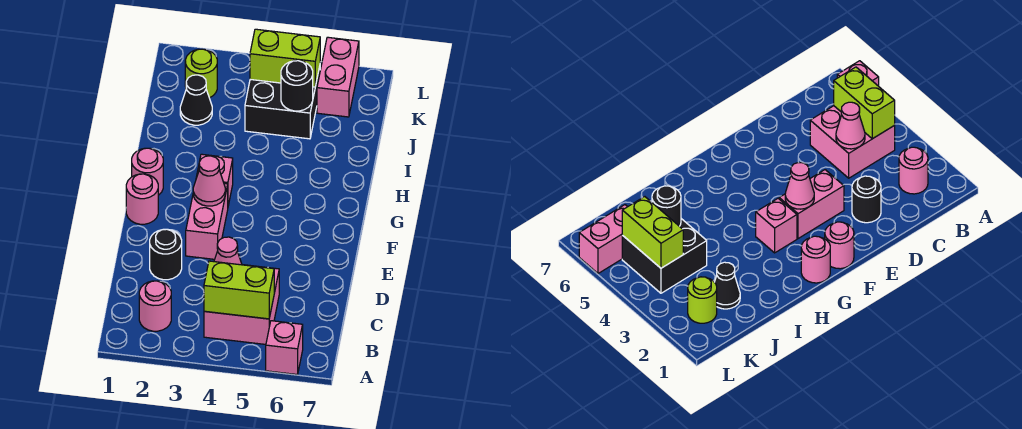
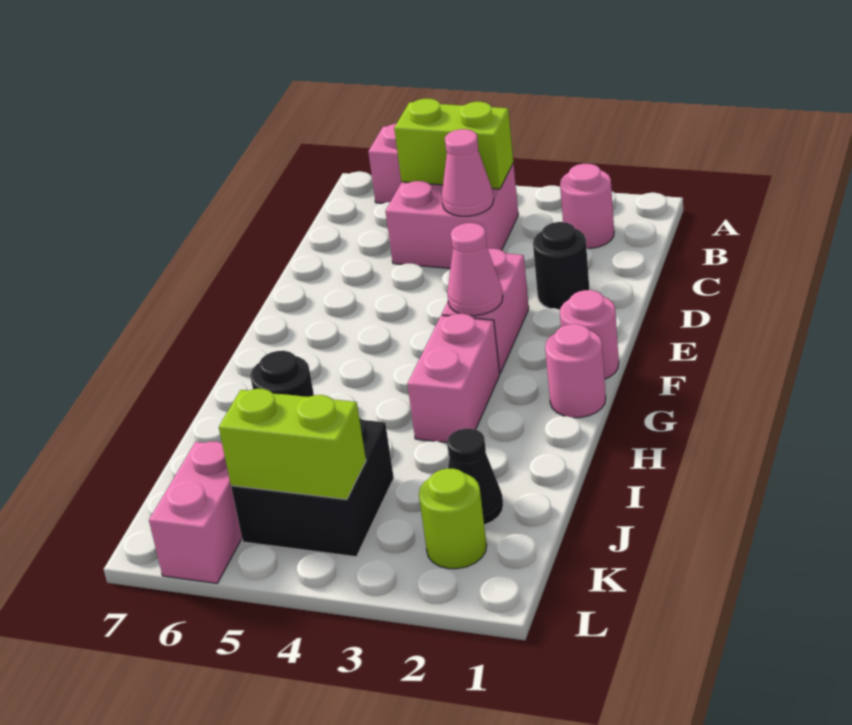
pink 1x1 brick [196,154,233,206] -> pink 1x2 brick [407,314,500,443]

